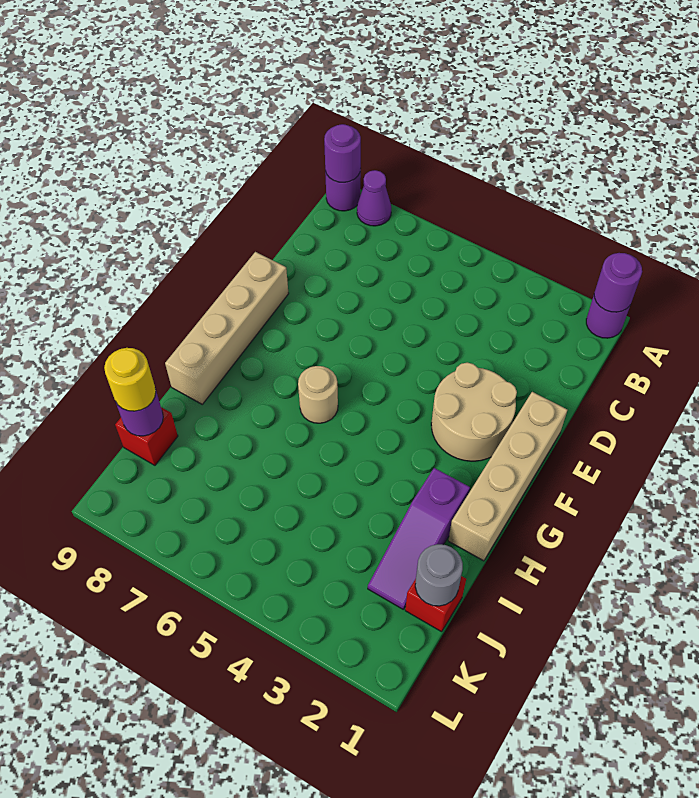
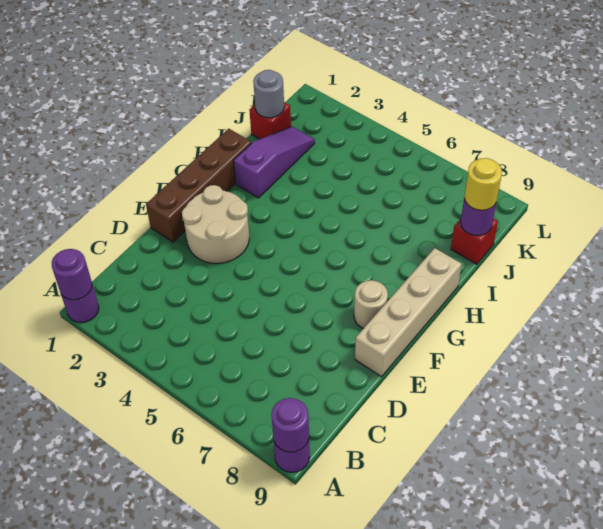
purple 1x1 cone [357,170,391,226] -> none
tan 1x4 brick [448,392,567,561] -> brown 1x4 brick [146,129,252,242]
tan 1x1 round brick [298,366,338,423] -> tan 1x1 round brick moved to [354,280,388,329]

